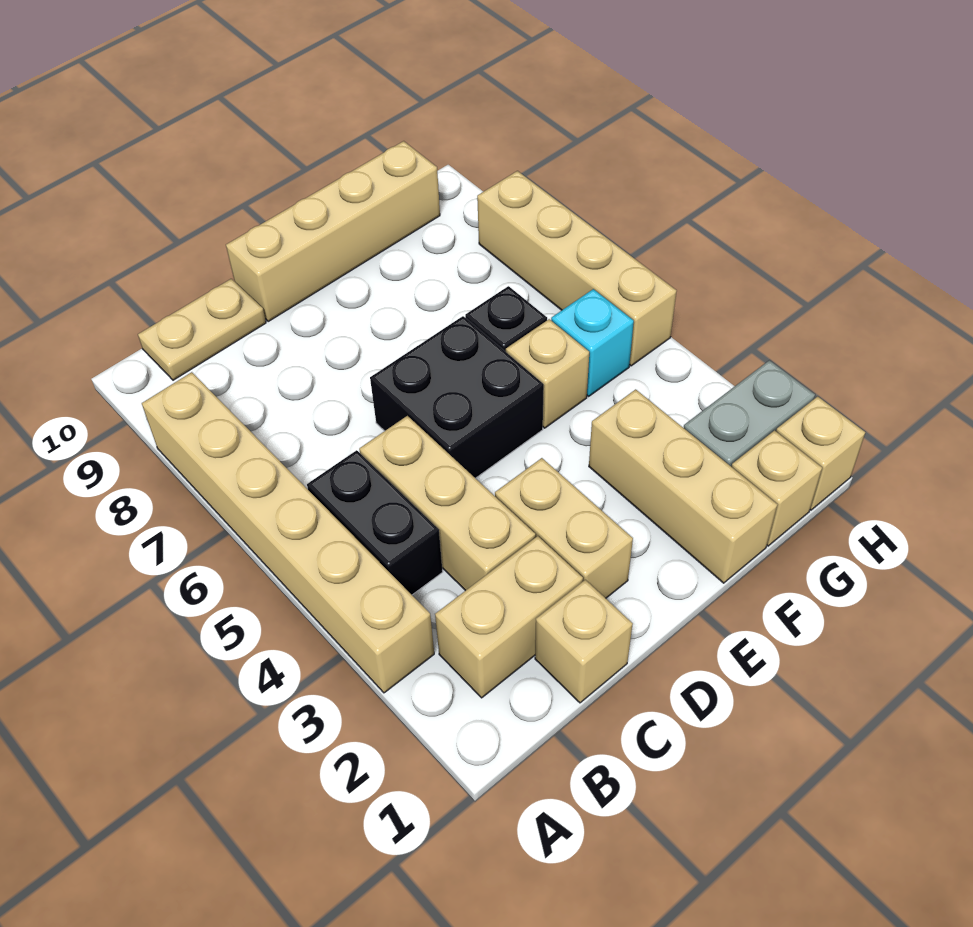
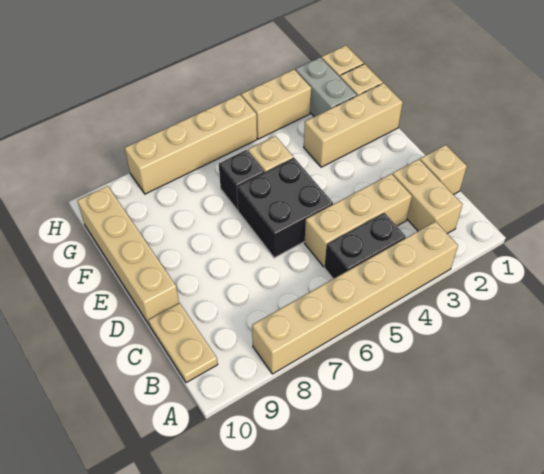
tan 1x2 brick [495,458,633,598] -> tan 1x2 brick moved to [241,70,311,139]
cyan 1x1 brick [551,289,634,396] -> none

